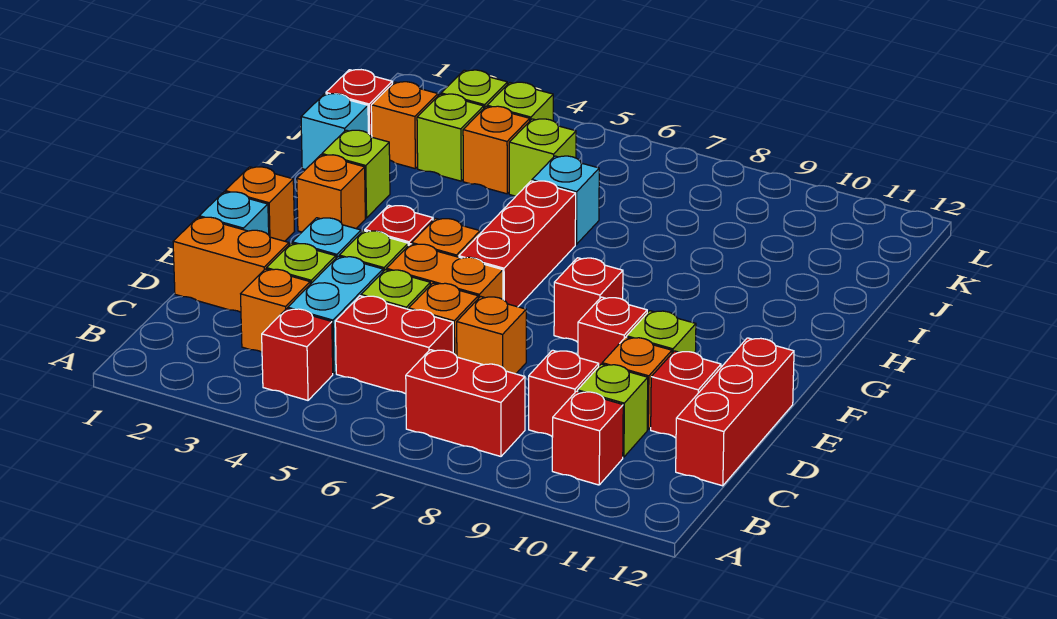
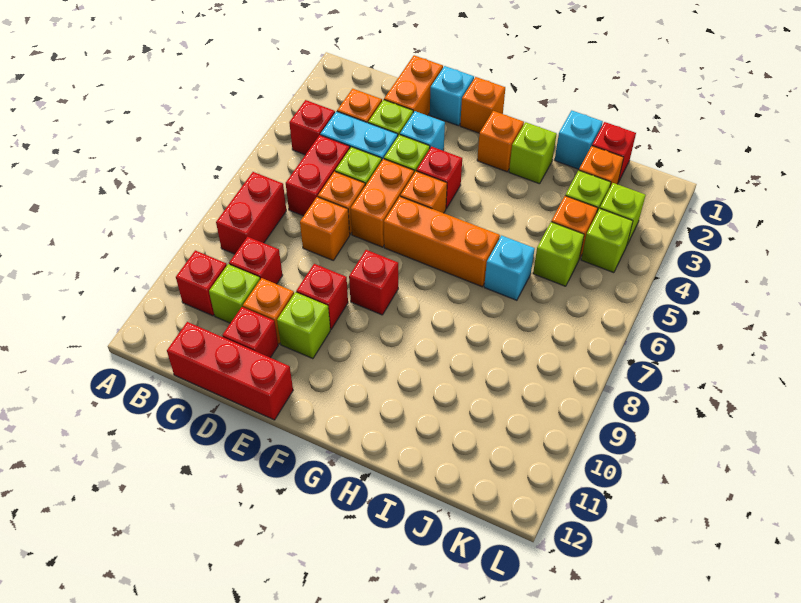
red 1x3 brick [459,181,576,307] -> orange 1x3 brick [384,197,500,287]

